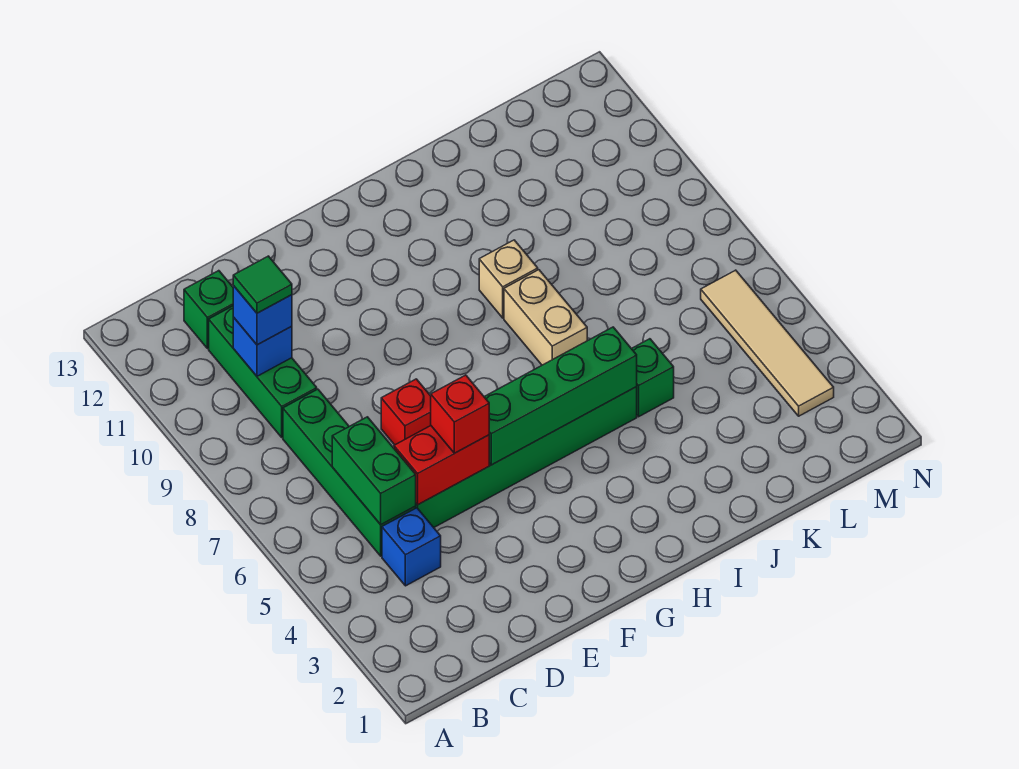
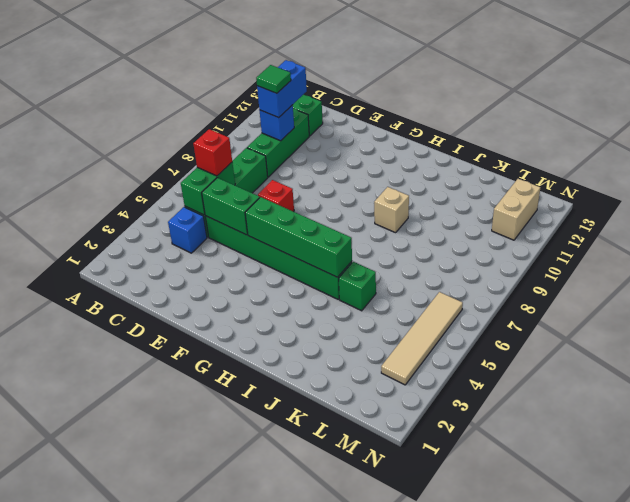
blue 1x1 brick [233,286,292,345] -> blue 1x2 brick [257,60,307,118]
red 1x2 brick [394,426,489,505] -> green 1x2 brick [202,178,260,235]
red 1x1 brick [431,375,489,453] -> red 1x1 brick moved to [193,129,232,176]
tan 1x2 brick [504,270,587,365] -> tan 1x2 brick moved to [492,179,540,240]

